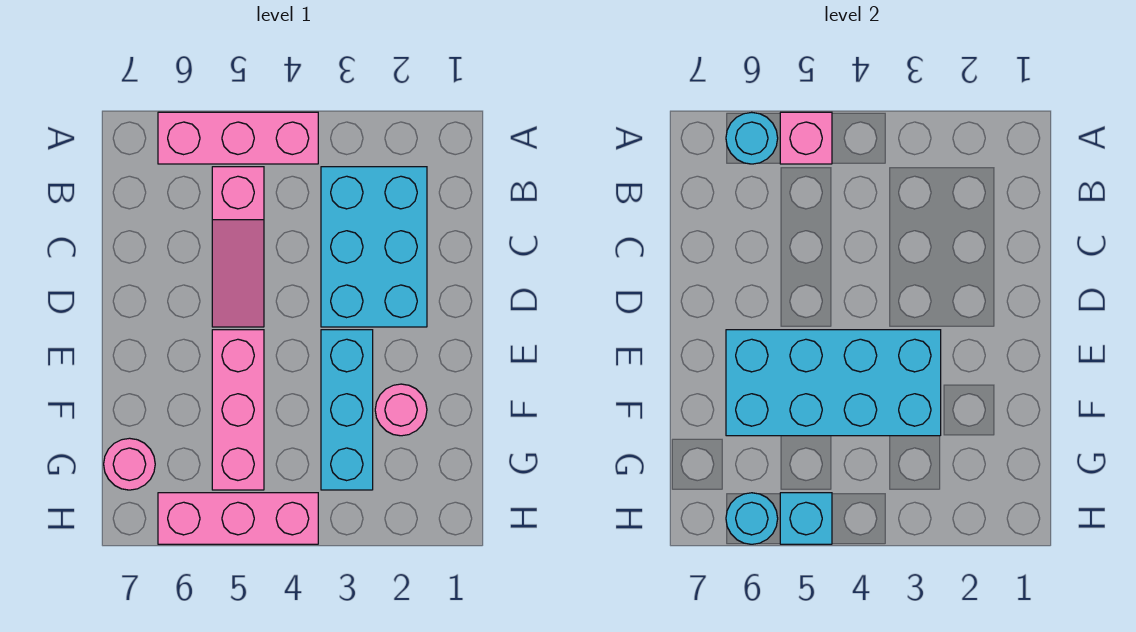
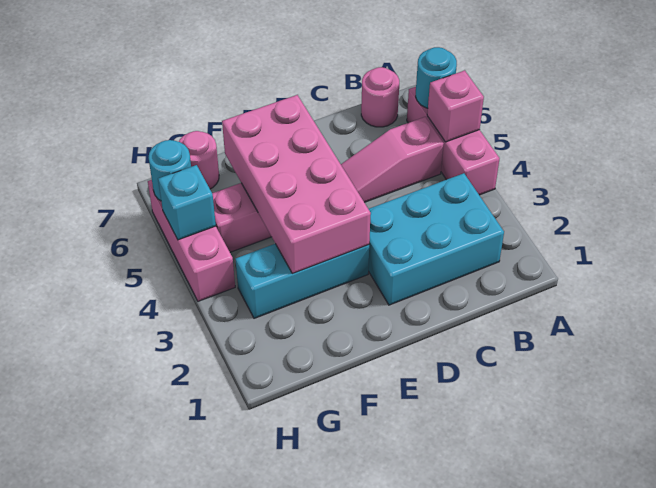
cyan 2x4 brick [726,330,941,436] -> pink 2x4 brick [222,95,371,273]
pink 1x1 round brick [375,384,427,436] -> pink 1x1 round brick moved to [361,67,399,127]

